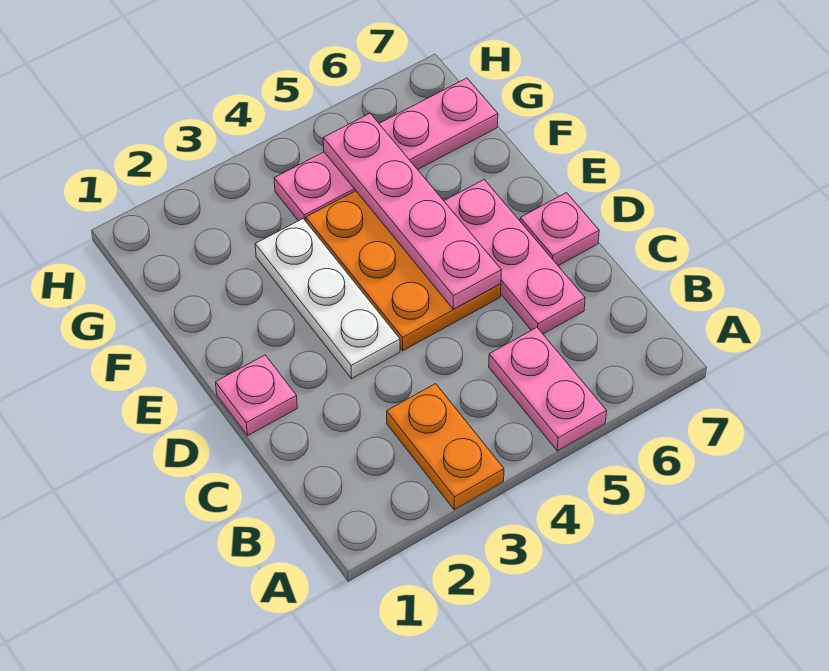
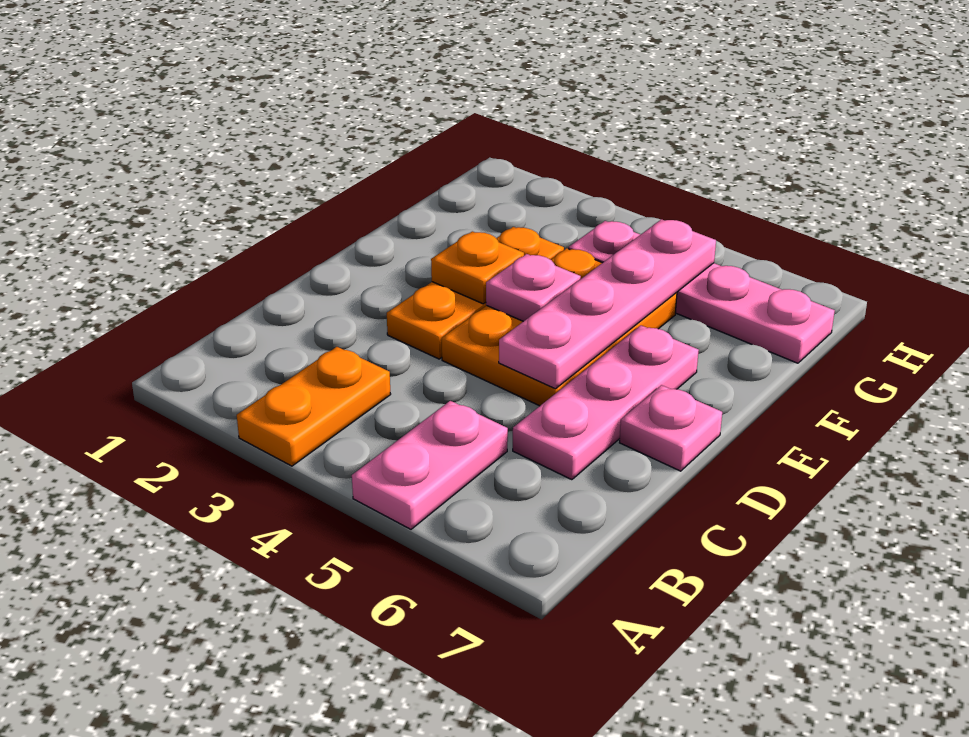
pink 1x1 plate [215,355,297,436] -> pink 1x1 plate moved to [486,254,581,321]
white 1x3 plate [255,219,400,379] -> orange 1x3 plate [387,227,564,359]
none -> orange 1x1 plate [431,231,524,304]

